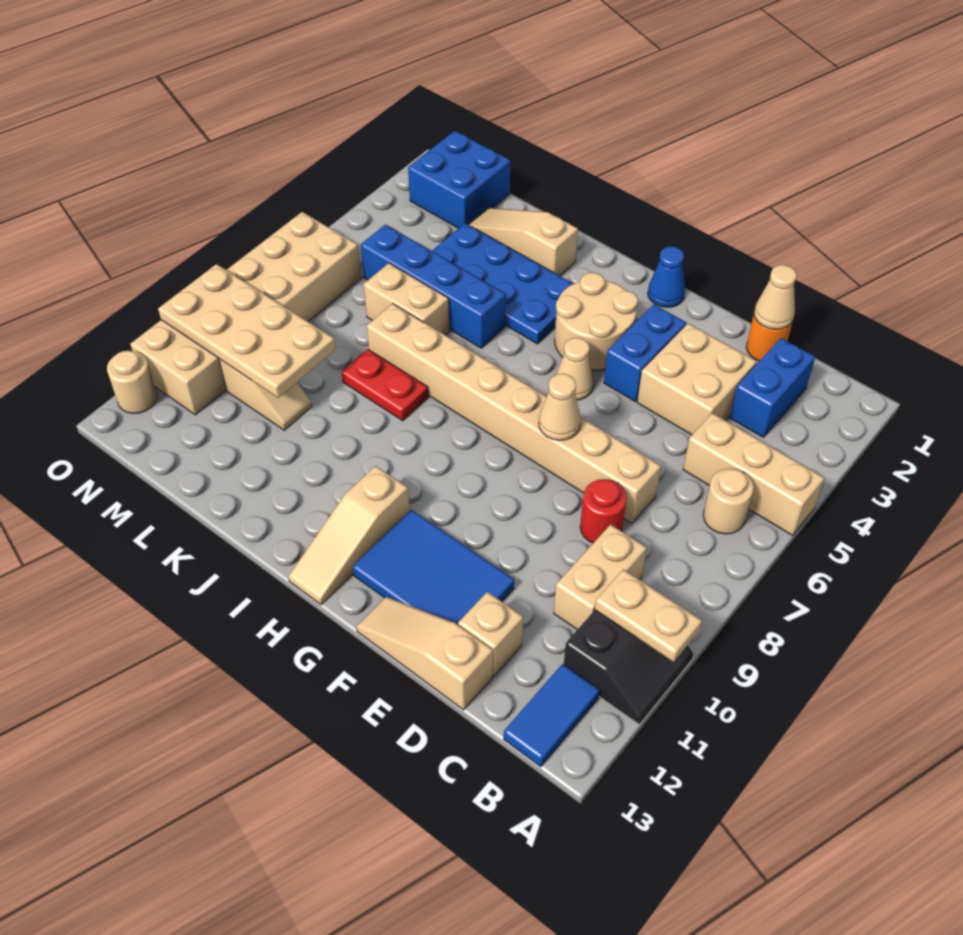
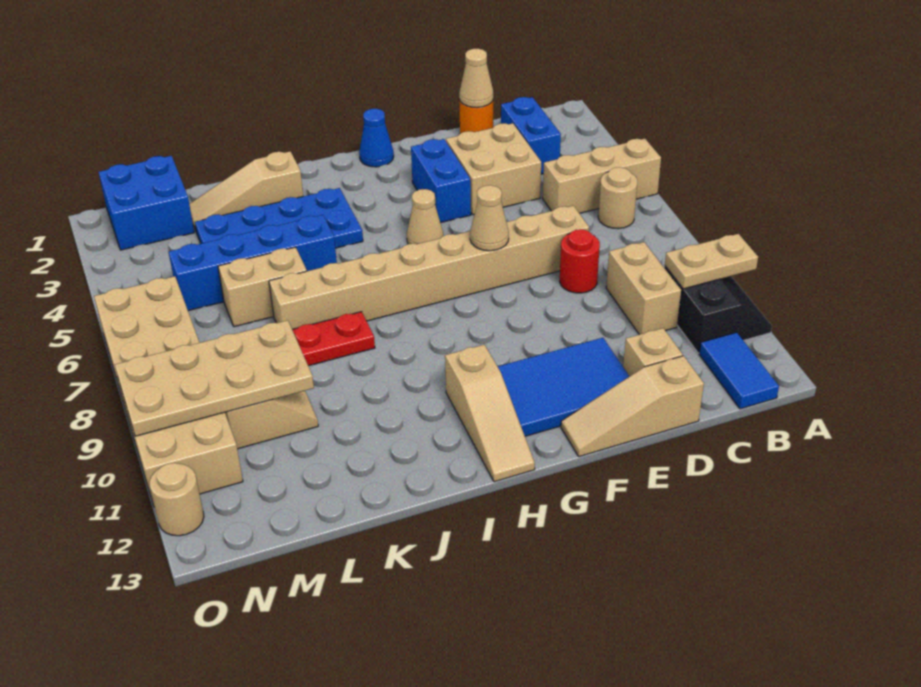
tan 2x2 round brick [555,273,638,370] -> none

